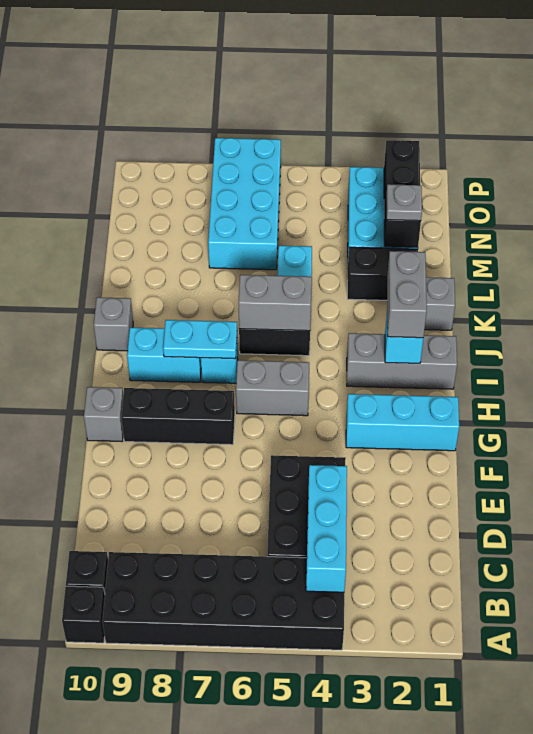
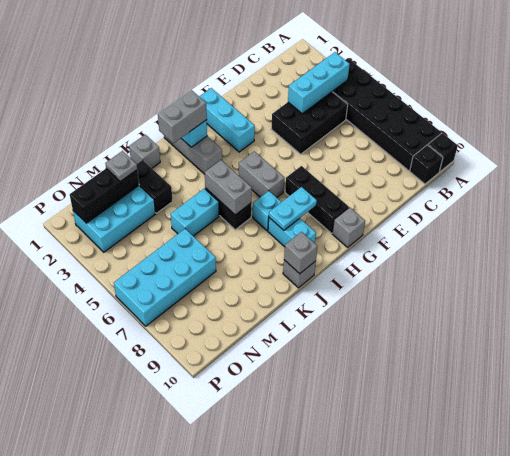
cyan 1x2 plate [163,320,237,359] -> cyan 1x2 plate turned to [269,187,317,230]
none -> grey 1x1 brick [284,232,317,274]

